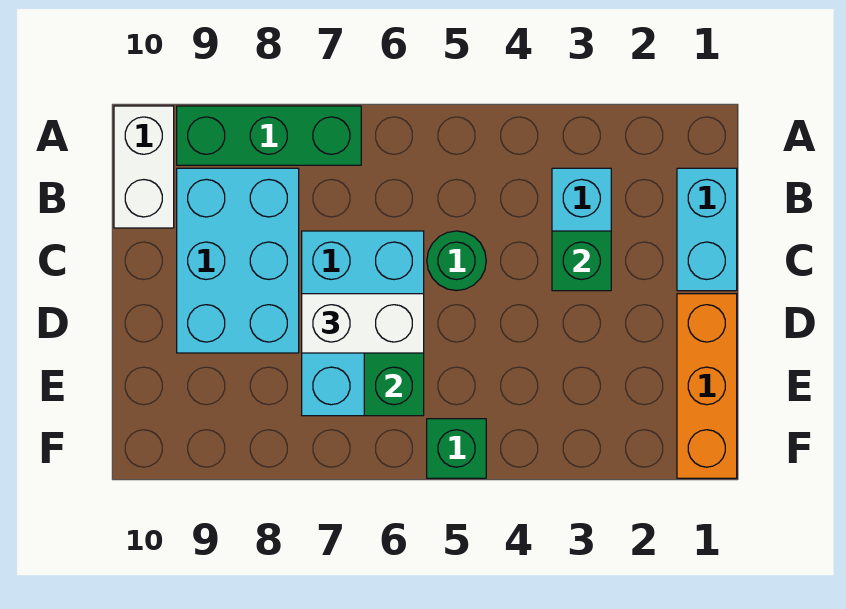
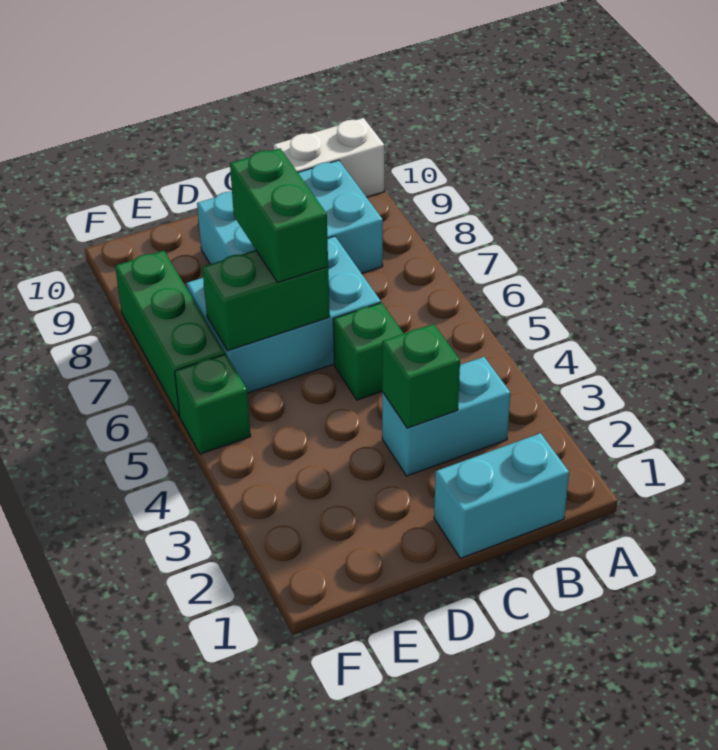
green 1x3 brick [177,106,361,165] -> green 1x3 brick moved to [115,251,225,416]
green 1x1 round brick [427,231,486,291] -> green 1x1 brick [333,303,404,400]
orange 1x3 brick [677,294,737,478] -> none
white 1x2 brick [302,294,424,353] -> green 1x2 brick [230,148,328,283]

